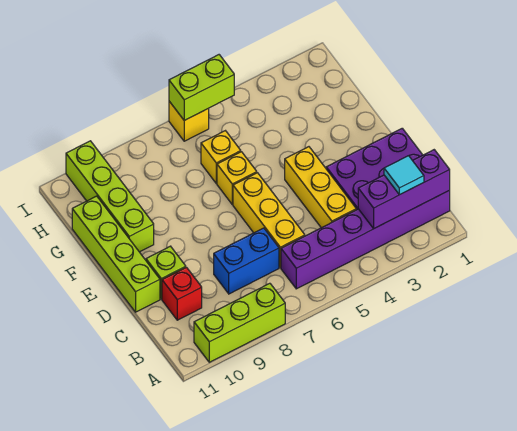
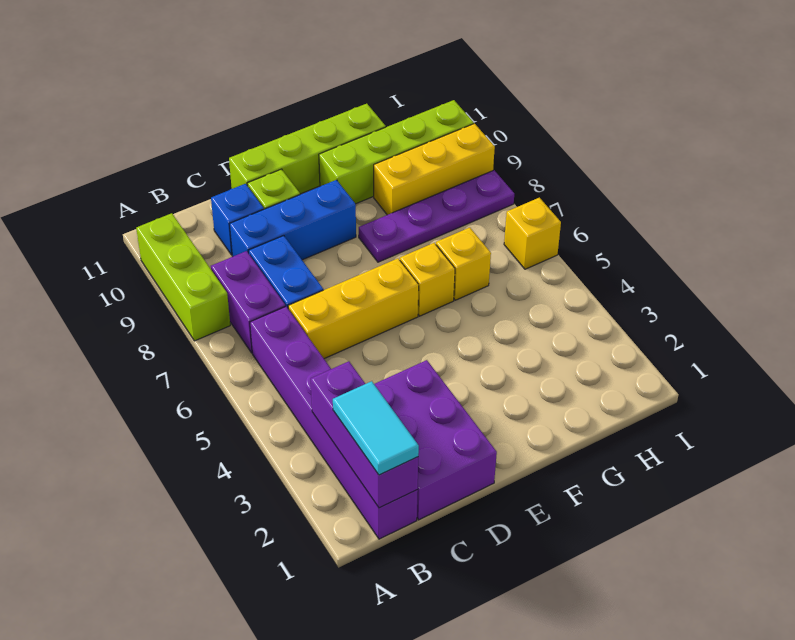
cyan 1x1 tile [384,156,424,195] -> cyan 1x2 tile [333,381,419,475]
none -> purple 1x2 brick [211,251,285,353]
yellow 1x3 brick [285,147,356,228] -> yellow 1x3 brick moved to [374,124,495,215]
none -> blue 1x3 brick [230,180,356,260]
red 1x1 brick [162,267,202,320] -> blue 1x1 brick [211,184,264,255]
none -> purple 1x4 plate [359,170,514,262]
lime 1x2 brick [169,55,234,120] -> none

